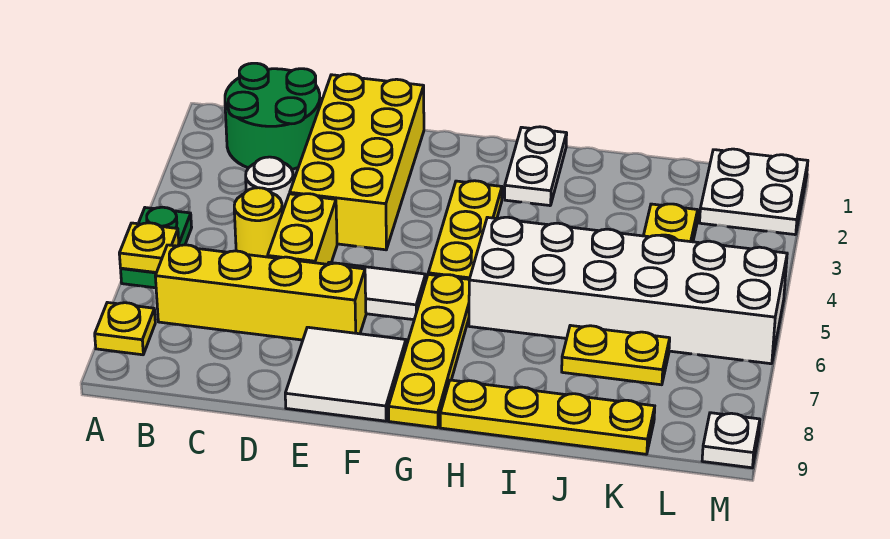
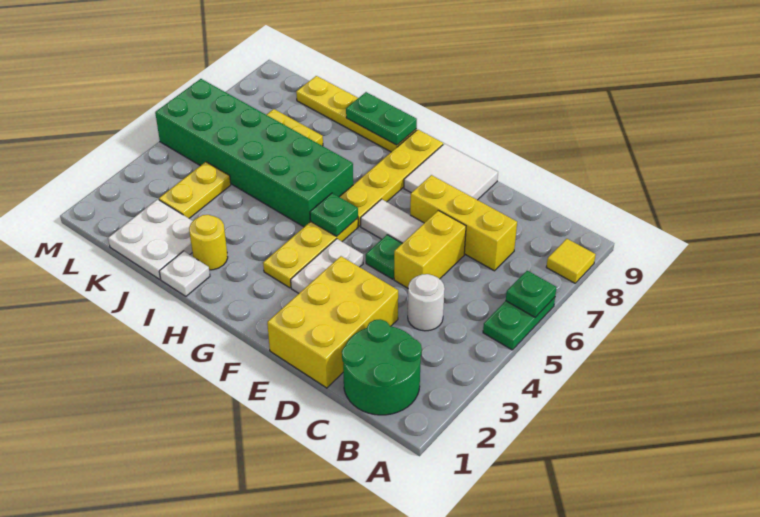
yellow 1x1 plate [119,223,179,273] -> green 1x1 plate [506,271,557,317]
yellow 1x1 plate [95,302,155,355] -> yellow 1x1 tile [546,239,596,283]
yellow 1x4 brick [155,245,366,340] -> yellow 1x3 brick [410,175,517,271]
yellow 1x1 round brick [234,188,282,257] -> yellow 1x1 round brick moved to [189,215,228,270]
yellow 2x4 brick [290,74,424,250] -> yellow 2x3 brick [267,256,398,388]
none -> green 1x1 plate [366,235,402,279]
none -> green 1x1 plate [310,193,358,236]
white 1x2 plate [505,127,567,206] -> white 1x2 plate moved to [291,239,363,293]
white 2x6 brick [469,217,787,364] -> green 2x6 brick [155,79,353,227]
none -> green 1x2 plate [346,92,417,145]
white 2x2 plate [700,149,808,235] -> white 2x2 plate moved to [108,199,193,279]
white 1x1 plate [702,413,760,468] -> white 1x1 plate moved to [159,251,210,296]

